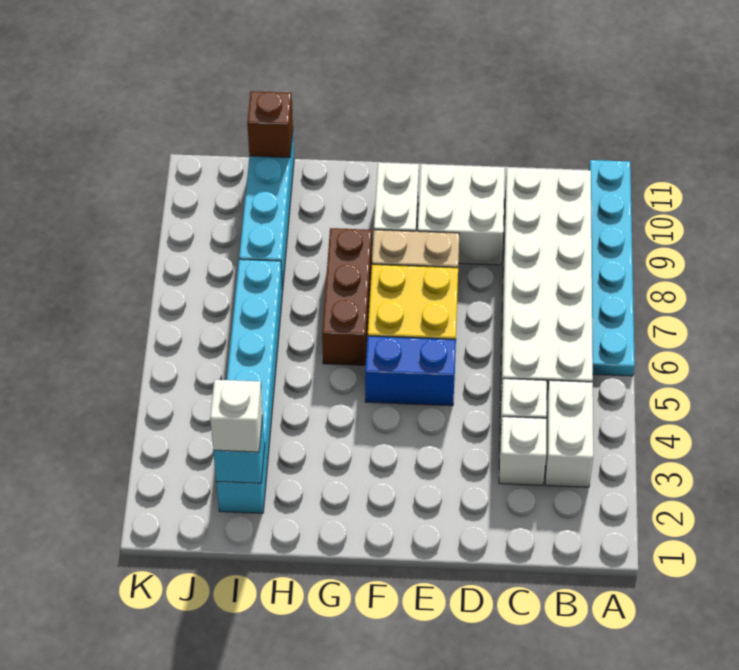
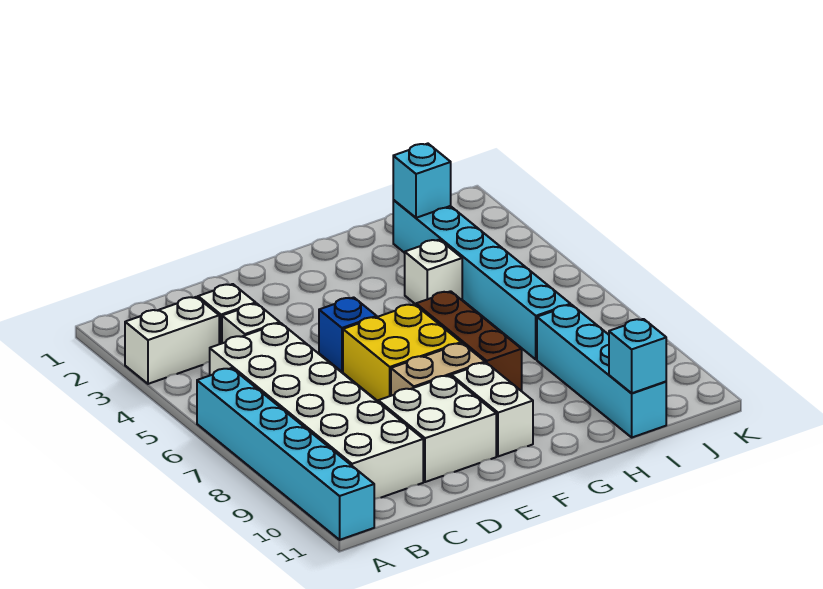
cyan 1x6 plate [589,160,635,376] -> cyan 1x6 brick [197,368,374,540]
white 1x2 brick [545,380,593,487] -> white 1x2 brick turned to [125,297,219,384]
blue 1x2 brick [365,336,456,406] -> blue 1x1 brick [319,297,377,372]
white 1x1 brick [210,380,263,452] -> white 1x1 brick moved to [405,240,462,304]
brown 1x1 brick [247,91,293,158] -> cyan 1x1 brick [609,319,666,393]

